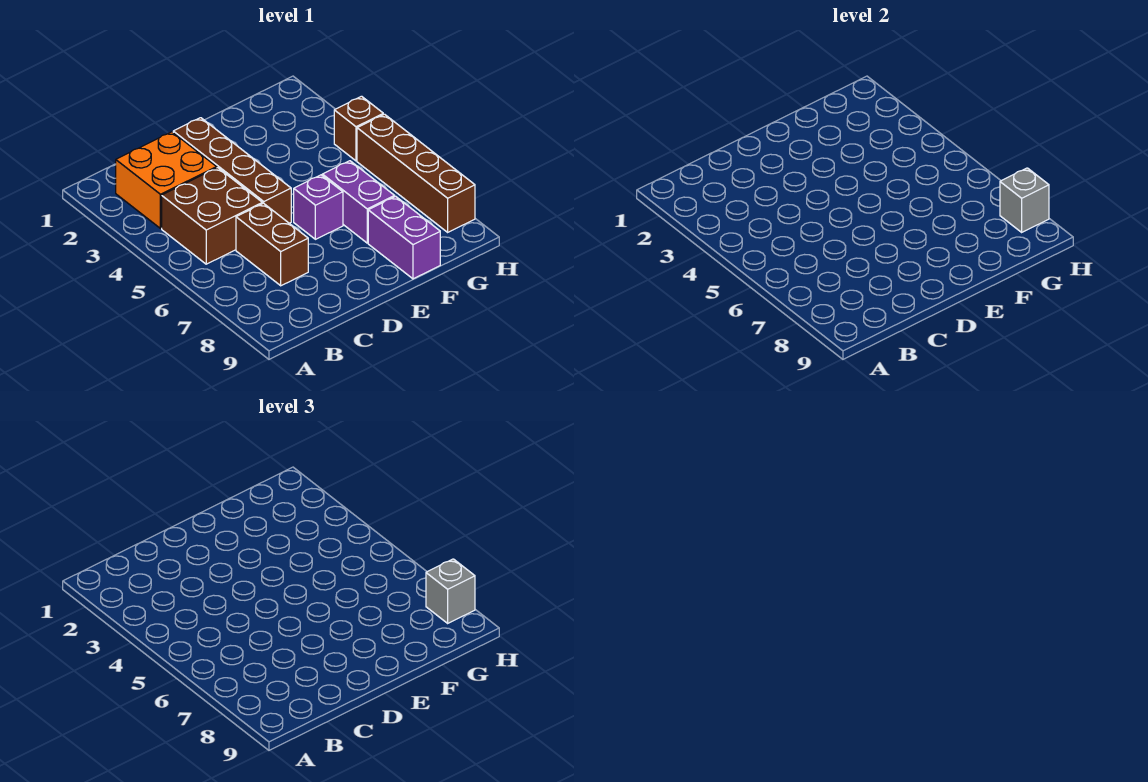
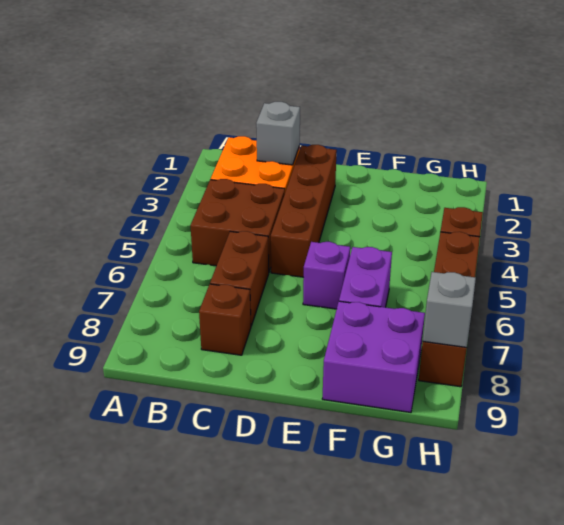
none -> brown 1x1 brick [199,284,251,355]
purple 1x2 brick [368,196,440,279] -> purple 2x2 brick [322,301,425,412]
grey 1x1 brick [426,559,475,623] -> grey 1x1 brick moved to [256,102,300,165]

